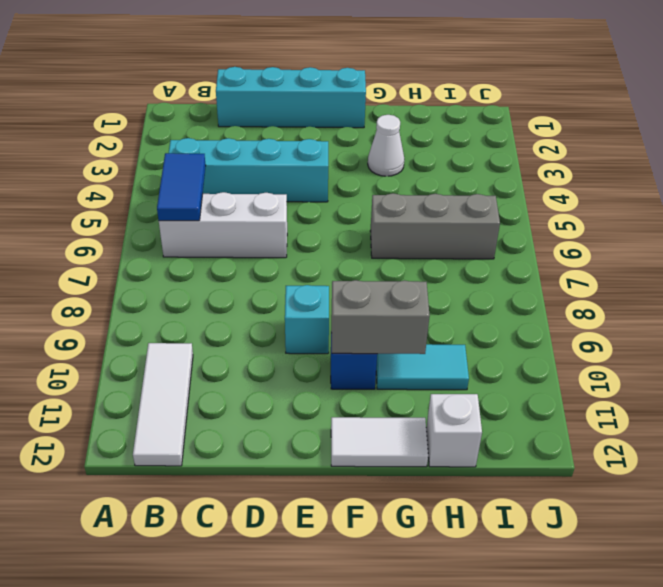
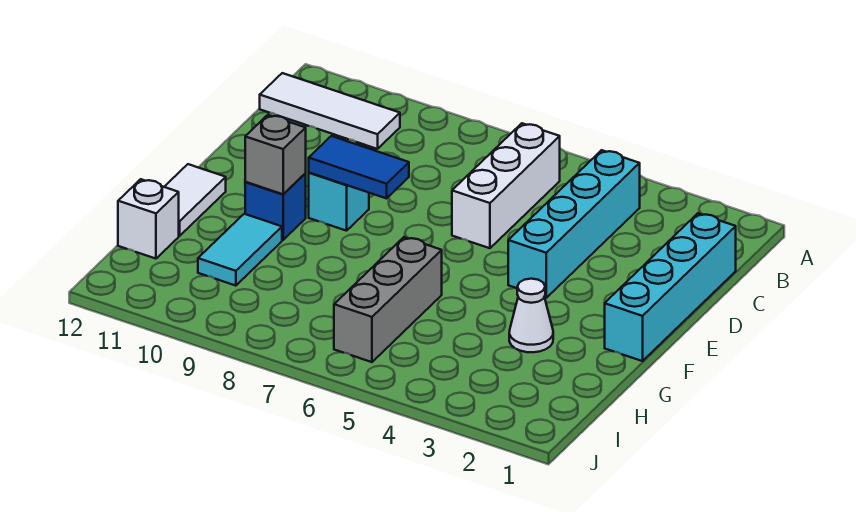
blue 1x2 tile [157,153,206,221] -> blue 1x2 tile moved to [309,136,409,198]
grey 1x2 brick [331,280,430,354] -> grey 1x1 brick [245,115,306,194]

